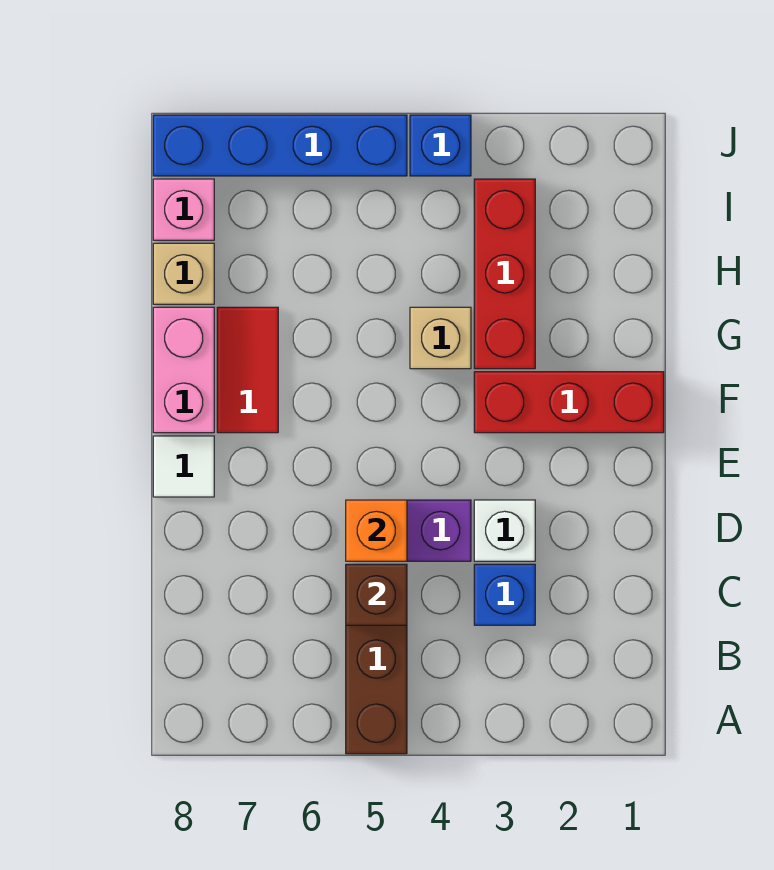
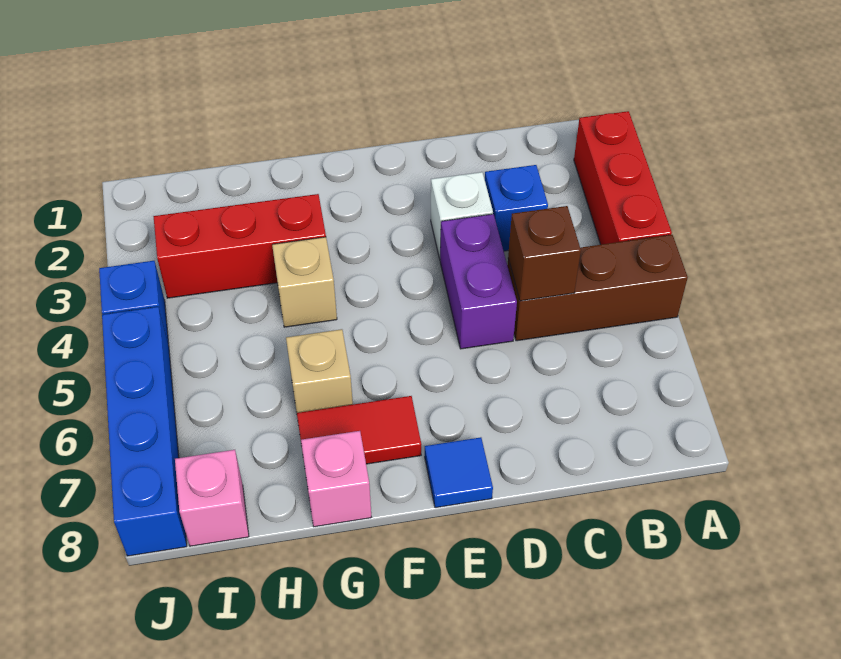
orange 1x1 brick [346,500,407,561] -> none
white 1x1 tile [153,436,214,497] -> blue 1x1 tile [425,437,493,508]
red 1x3 brick [474,372,664,433] -> red 1x3 brick moved to [574,111,672,245]
pink 1x2 brick [153,307,214,433] -> pink 1x1 brick [301,431,371,527]
tan 1x1 brick [153,243,214,304] -> tan 1x1 brick moved to [286,329,353,413]

